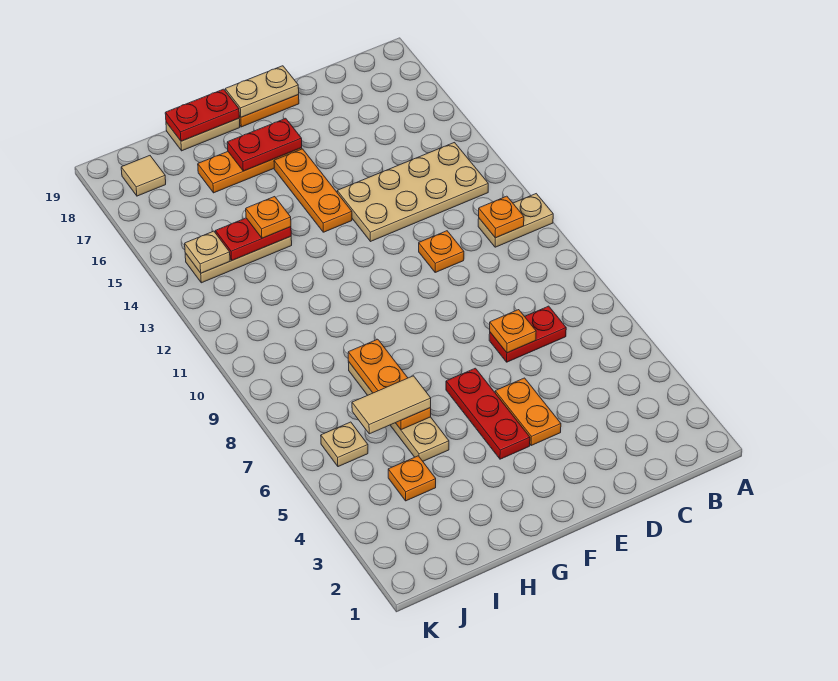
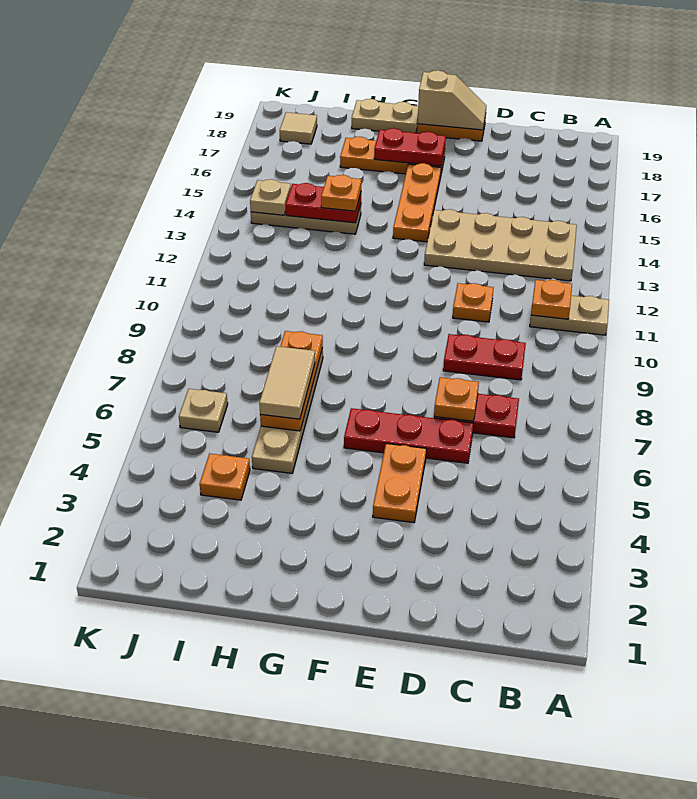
tan 1x2 plate [225,66,299,117] -> tan 1x2 slope [418,70,486,130]
red 1x3 plate [446,368,530,459] -> red 1x3 plate turned to [344,408,473,463]
red 1x2 plate [165,89,239,141] -> red 1x2 plate moved to [443,334,526,380]
tan 1x2 tile [352,376,431,434] -> tan 1x2 tile turned to [259,346,315,419]

